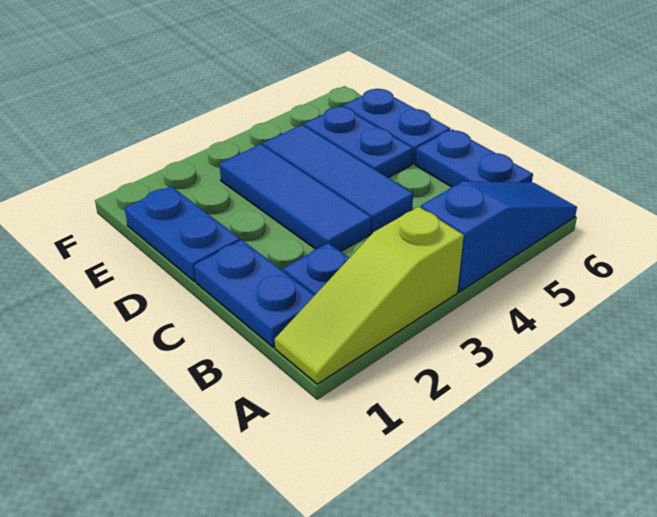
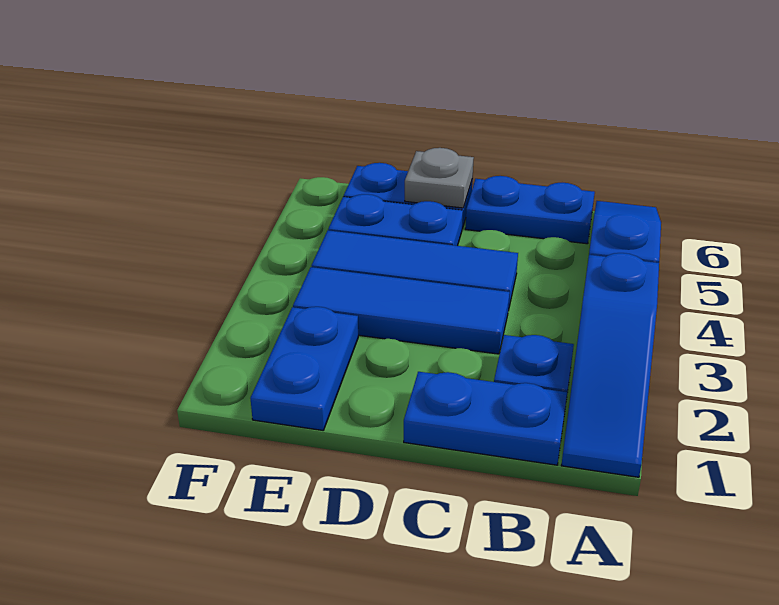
lime 1x3 slope [275,207,464,384] -> blue 1x3 slope [561,253,659,477]
blue 1x2 plate [125,186,240,282] -> blue 1x2 plate turned to [250,307,358,430]
none -> grey 1x1 plate [405,148,474,208]

